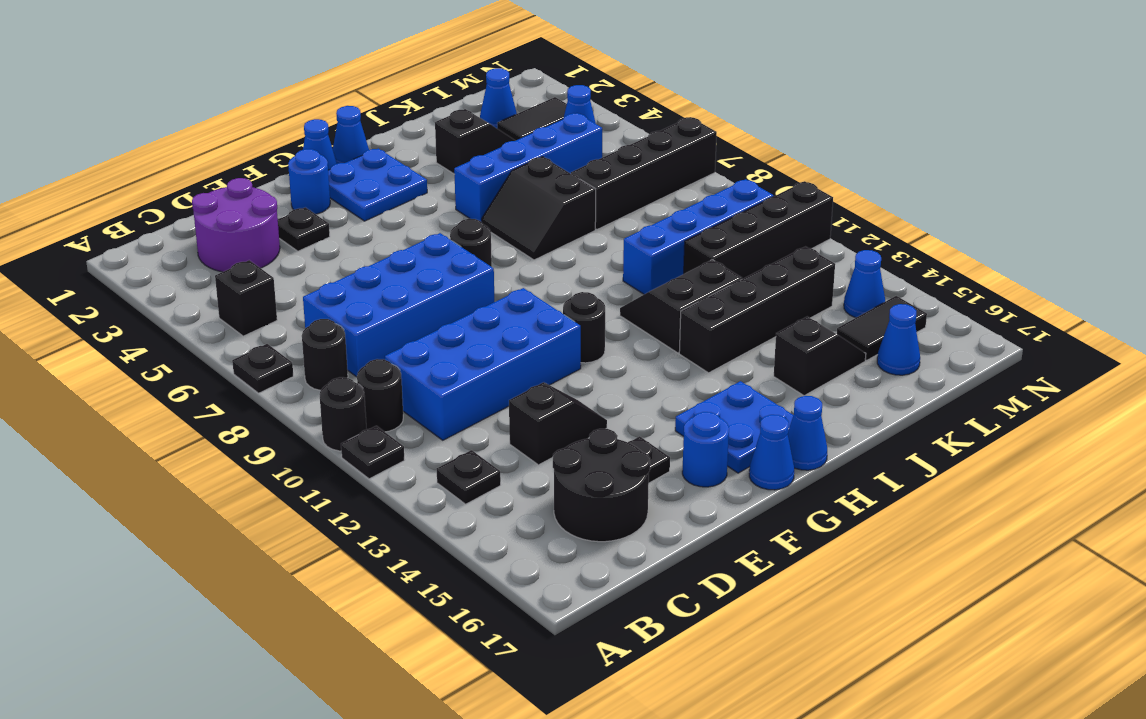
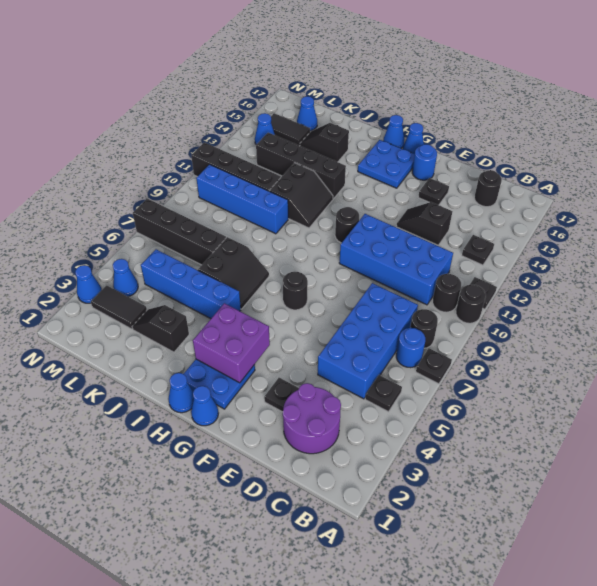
black 1x1 brick [215,260,277,336] -> black 1x1 plate [365,375,402,412]
blue 2x4 brick [303,233,495,377] -> blue 2x4 brick turned to [318,283,418,399]
black 2x2 round brick [553,429,650,542] -> black 1x1 round brick [474,170,502,207]
blue 1x1 round brick [288,149,330,214] -> blue 1x1 round brick moved to [396,328,425,368]
none -> purple 2x2 brick [193,303,270,383]
black 2x2 slope [620,260,742,353] -> black 2x2 slope turned to [269,163,333,228]
blue 1x1 cone [480,68,517,128] -> blue 1x1 cone moved to [75,265,102,303]

